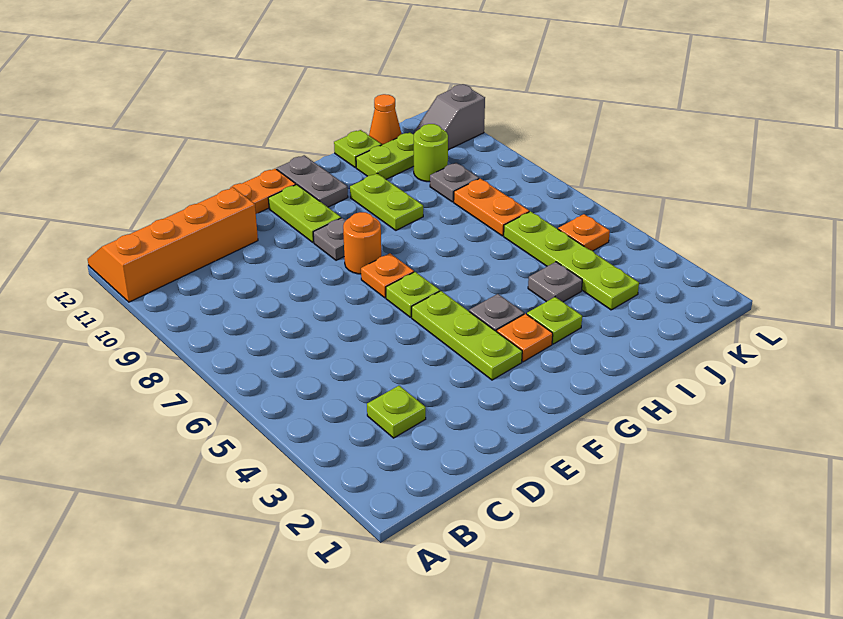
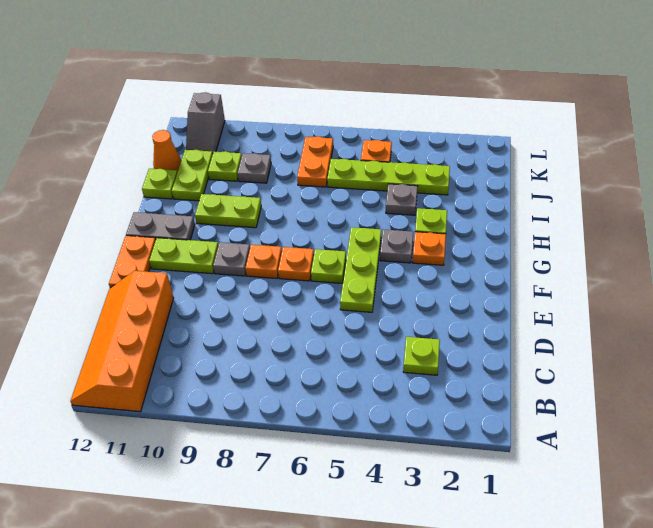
lime 1x3 plate [412,291,522,380] -> lime 1x3 plate turned to [340,227,381,312]
orange 1x1 round brick [343,212,381,274] -> orange 1x1 plate [245,245,282,278]
orange 1x2 plate [454,178,529,236] -> orange 1x2 plate turned to [297,136,333,187]
lime 1x1 round brick [414,124,448,182] -> lime 1x1 plate [208,151,242,181]

